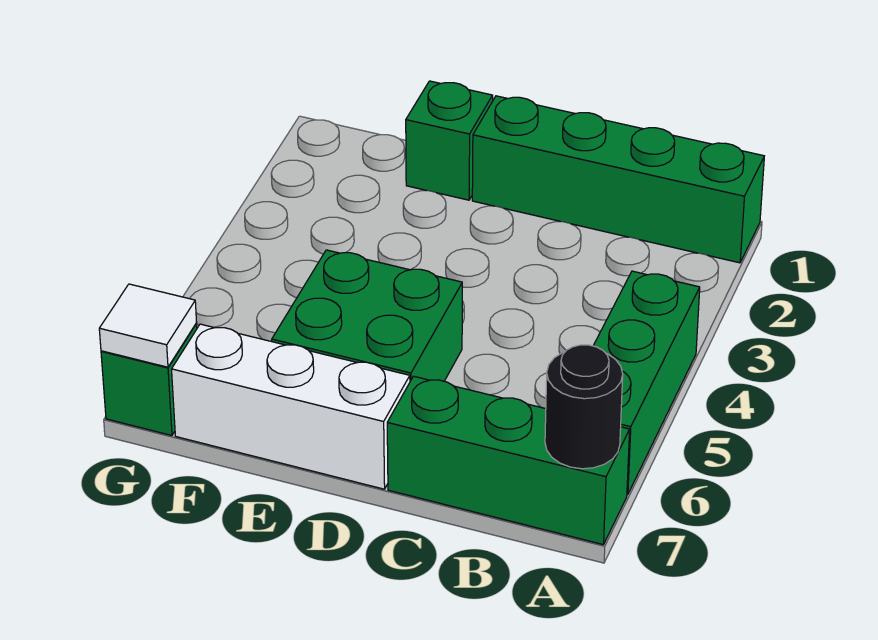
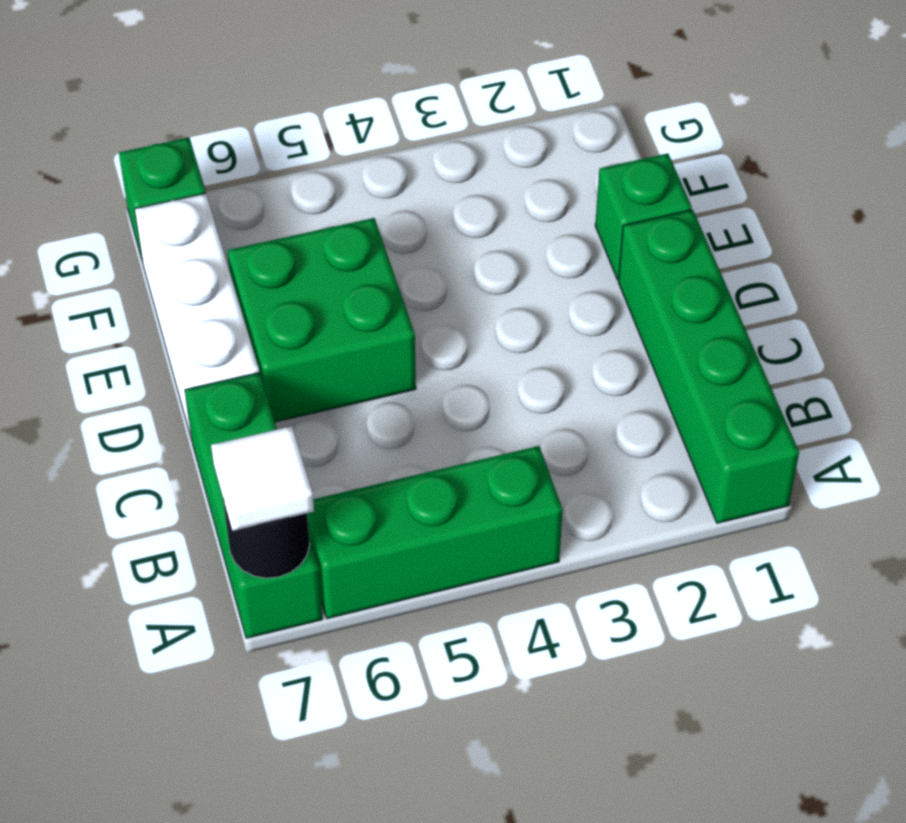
white 1x1 tile [99,284,197,367] -> white 1x1 tile moved to [211,426,314,531]

